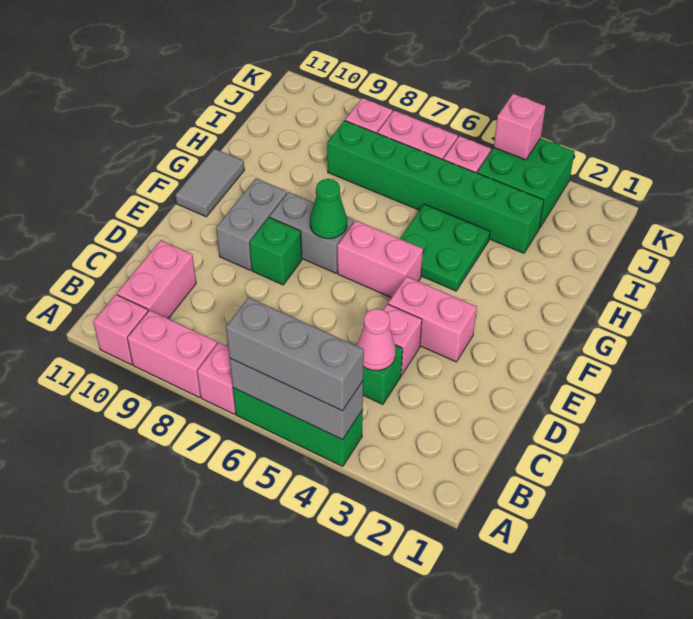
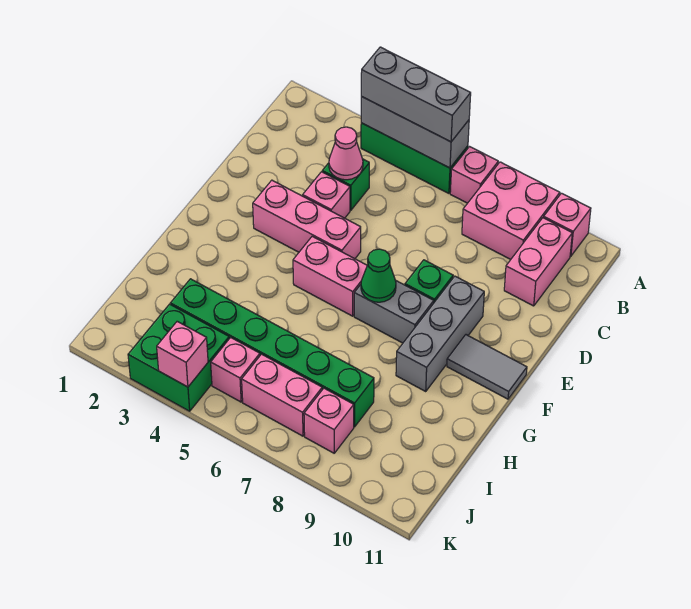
pink 1x2 brick [127,310,217,397] -> pink 2x2 brick [462,162,560,259]
pink 1x2 brick [388,276,477,362] -> pink 1x3 brick [253,180,361,259]
grey 1x2 brick [216,178,287,270] -> grey 1x3 brick [396,276,484,391]
grey 1x2 tile [176,149,244,217] -> grey 1x2 tile turned to [447,335,527,399]
green 2x2 plate [400,204,490,291] -> none

